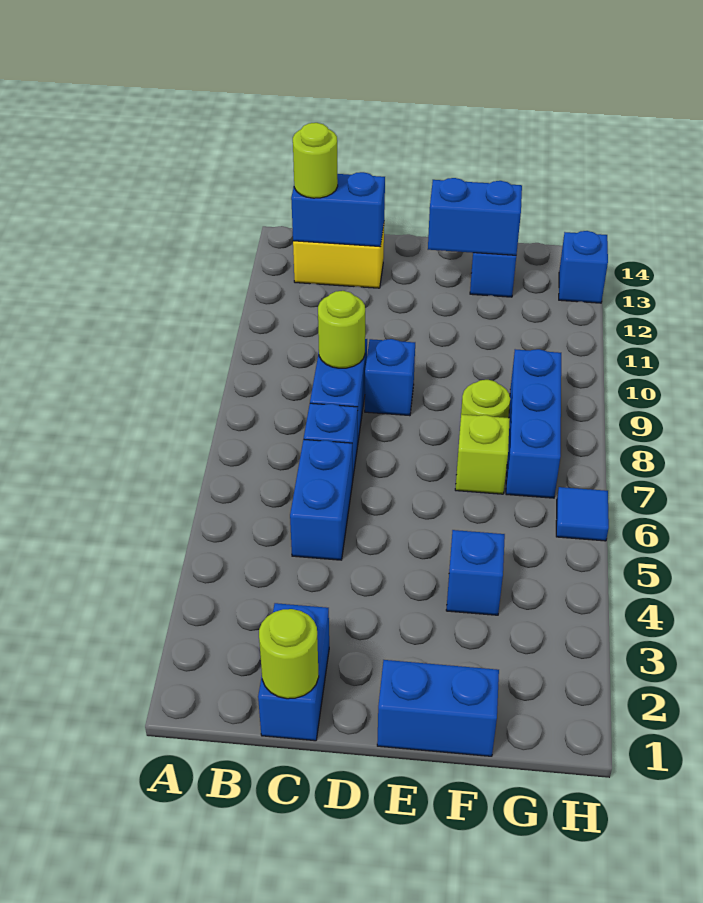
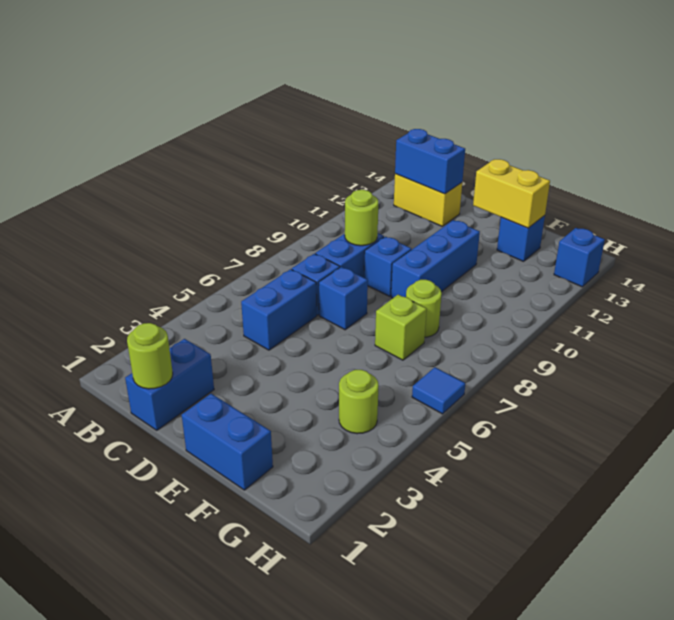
lime 1x1 round brick [293,123,338,198] -> lime 1x1 round brick moved to [339,370,379,434]
blue 1x2 brick [428,178,522,255] -> yellow 1x2 brick [473,159,550,228]
blue 1x1 brick [446,530,505,615] -> blue 1x1 brick moved to [319,267,368,330]
blue 1x3 brick [506,349,561,498] -> blue 1x3 brick moved to [391,220,480,298]

